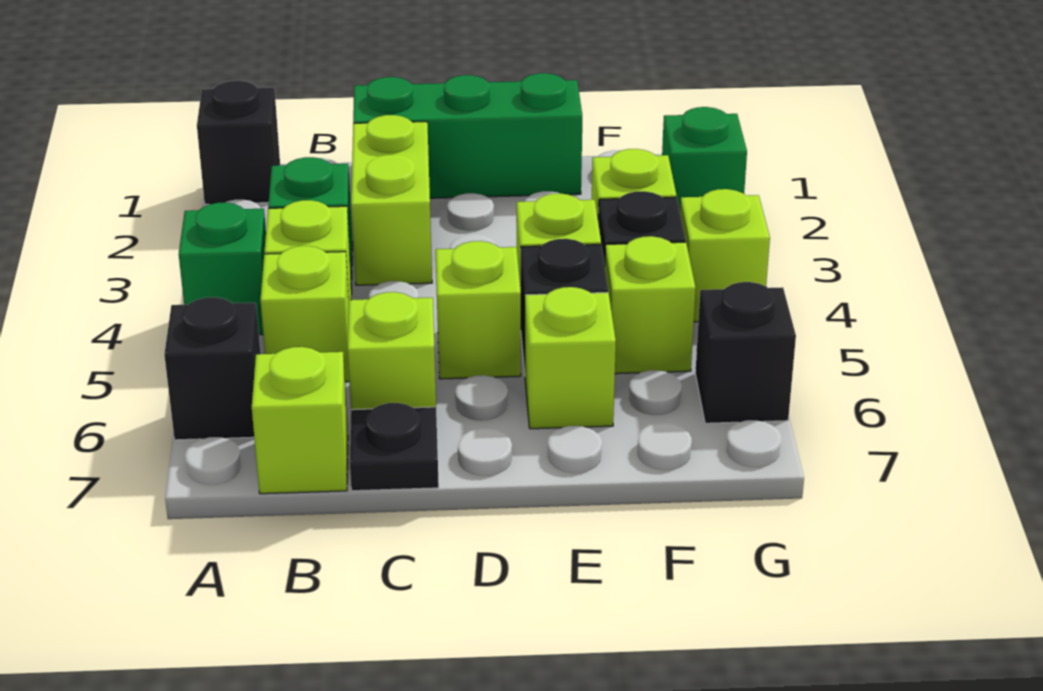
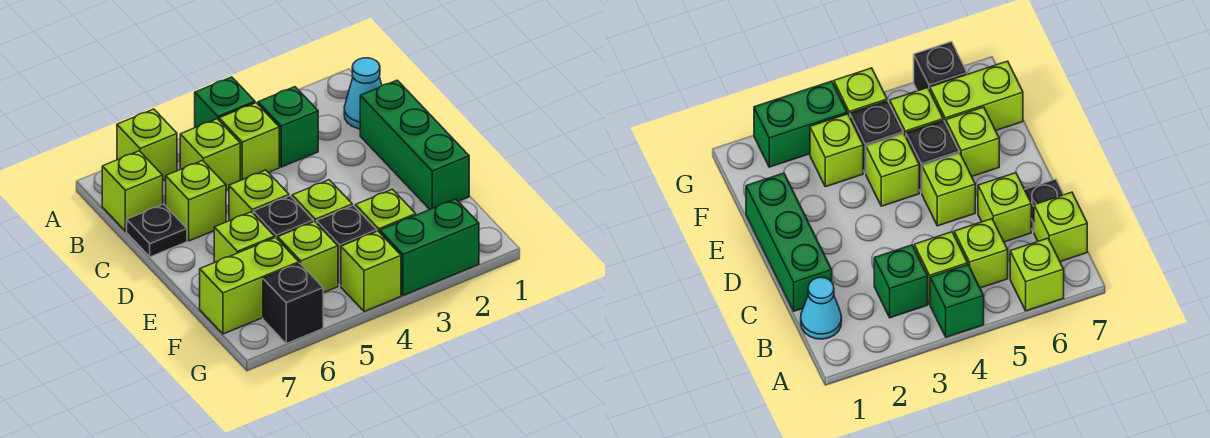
black 1x1 brick [197,81,280,204] -> none
black 1x1 brick [164,297,260,440] -> lime 1x1 brick [117,109,177,180]
none -> cyan 1x1 cone [344,58,382,129]
lime 1x2 brick [351,115,432,285] -> lime 1x2 brick moved to [200,238,299,334]
green 1x1 brick [662,107,747,210] -> green 1x2 brick [380,199,479,295]

